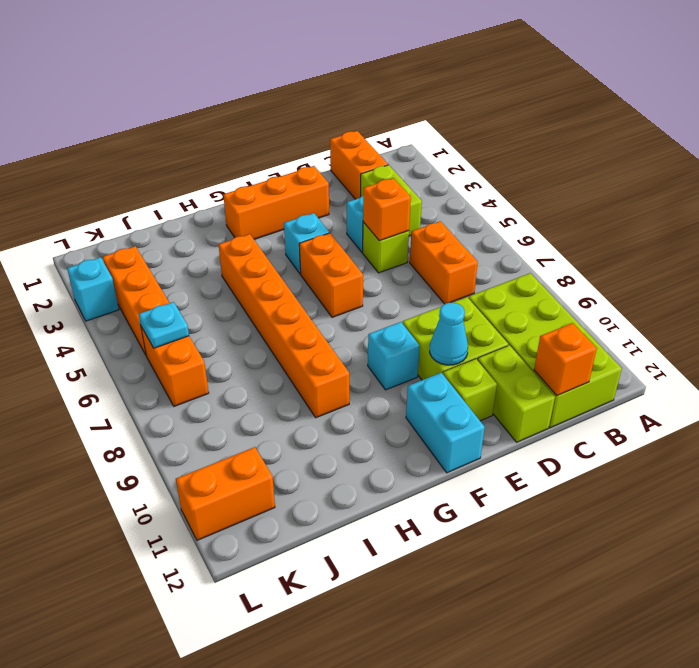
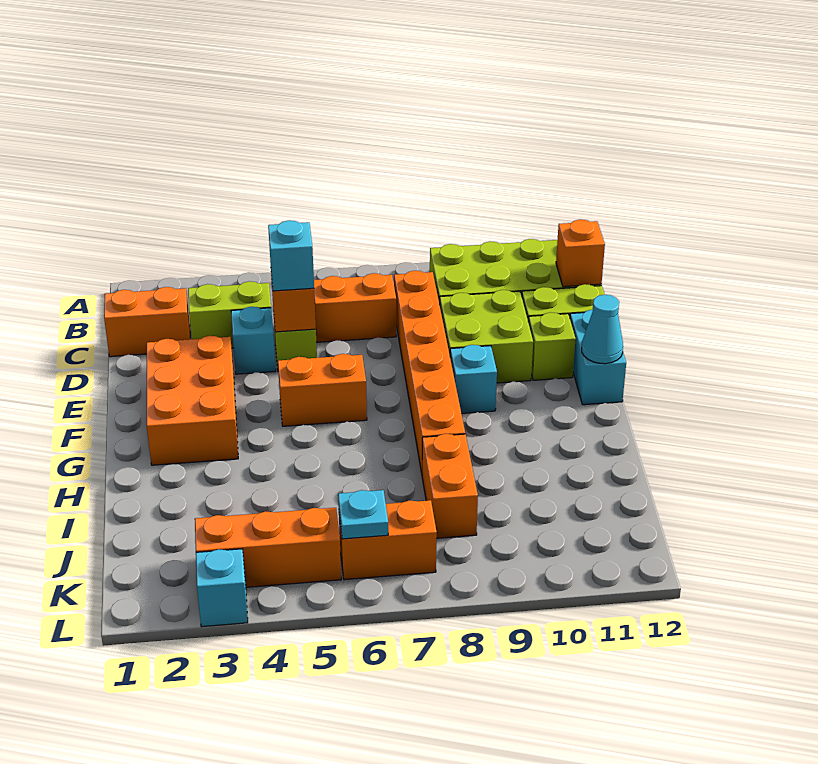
orange 1x3 brick [223,166,329,239] -> orange 2x3 brick [146,336,238,465]
cyan 1x1 cone [430,302,468,365] -> cyan 1x1 cone moved to [582,295,623,364]
cyan 1x1 brick [284,213,329,274] -> cyan 1x1 brick moved to [268,220,314,291]
cyan 1x2 brick [406,373,485,473] -> cyan 1x2 brick turned to [570,310,626,405]
orange 1x6 brick [219,234,349,418] -> orange 1x6 brick turned to [394,271,465,473]
orange 1x2 brick [176,447,275,540] -> orange 1x2 brick moved to [422,434,478,538]

